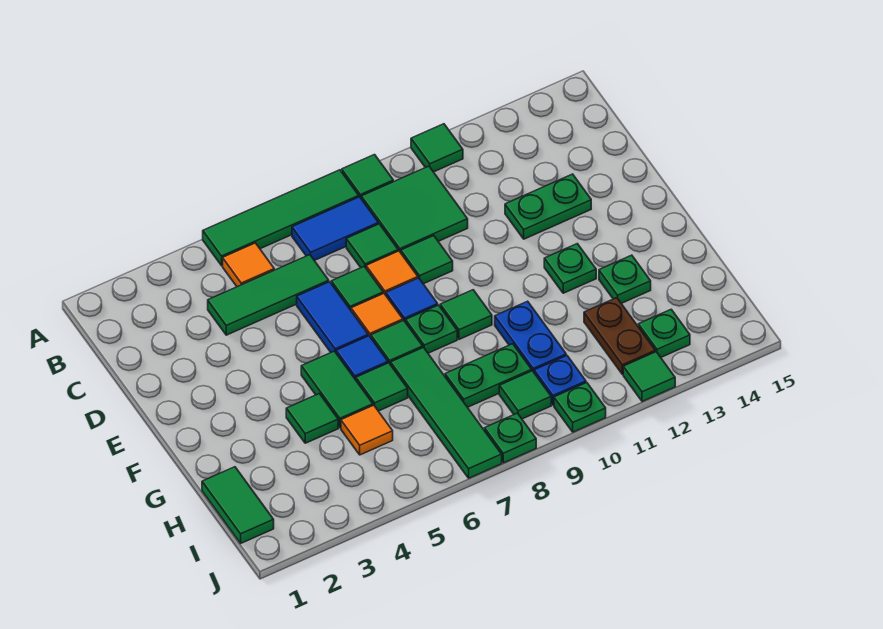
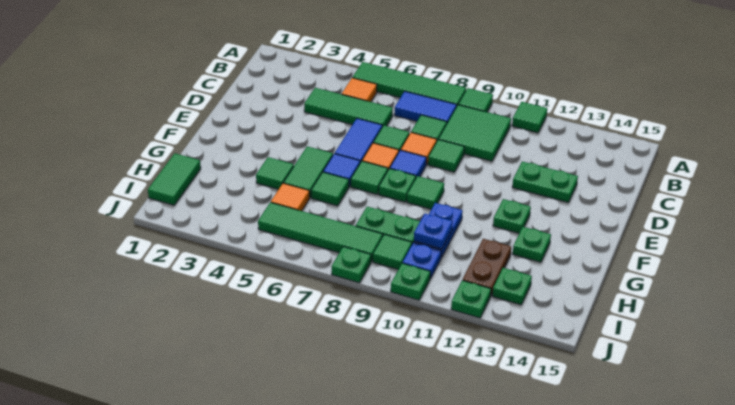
green 1x4 tile [391,348,502,478] -> green 1x4 tile turned to [258,202,383,262]
none -> blue 1x1 plate [414,214,453,249]
green 1x1 tile [623,352,675,402] -> green 1x1 plate [451,280,491,318]

